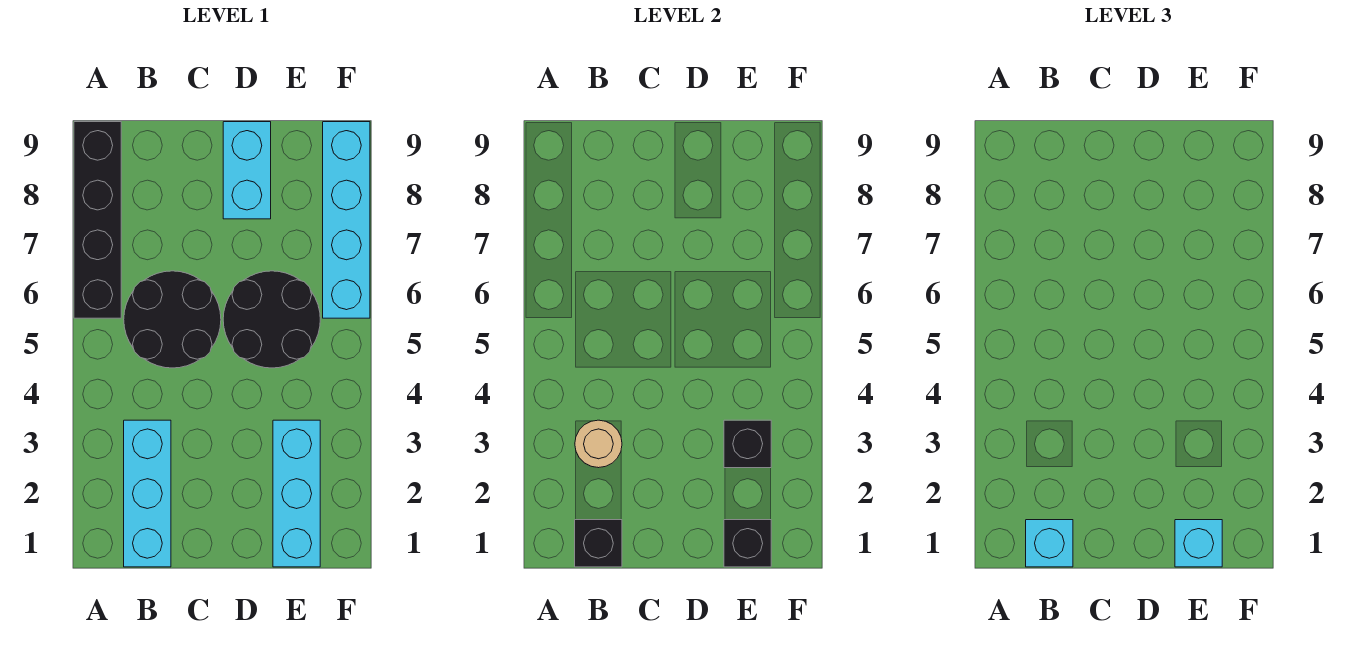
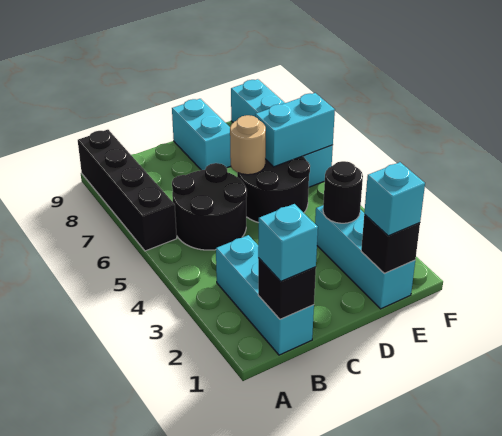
tan 1x1 round brick [575,420,622,468] -> tan 1x1 round brick moved to [230,115,266,175]
black 1x1 brick [724,420,771,468] -> black 1x1 round brick [323,161,363,223]
none -> cyan 1x2 brick [255,93,335,167]

